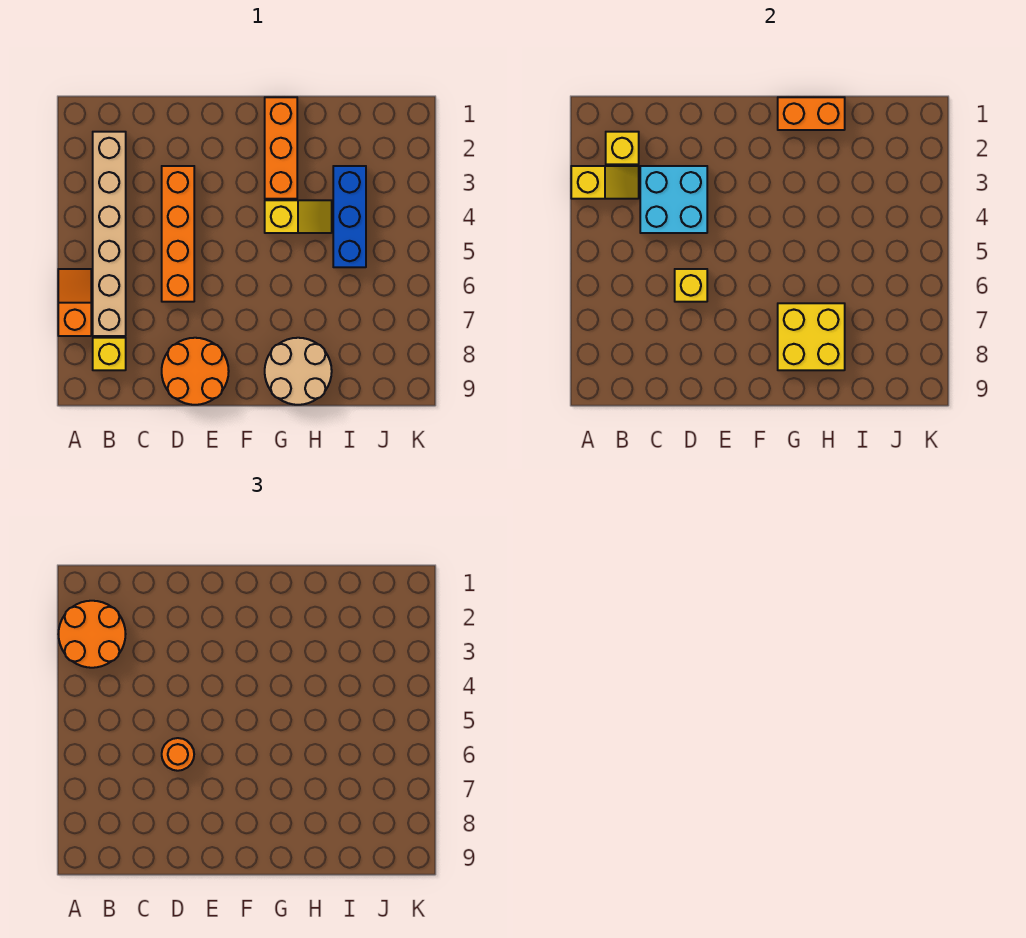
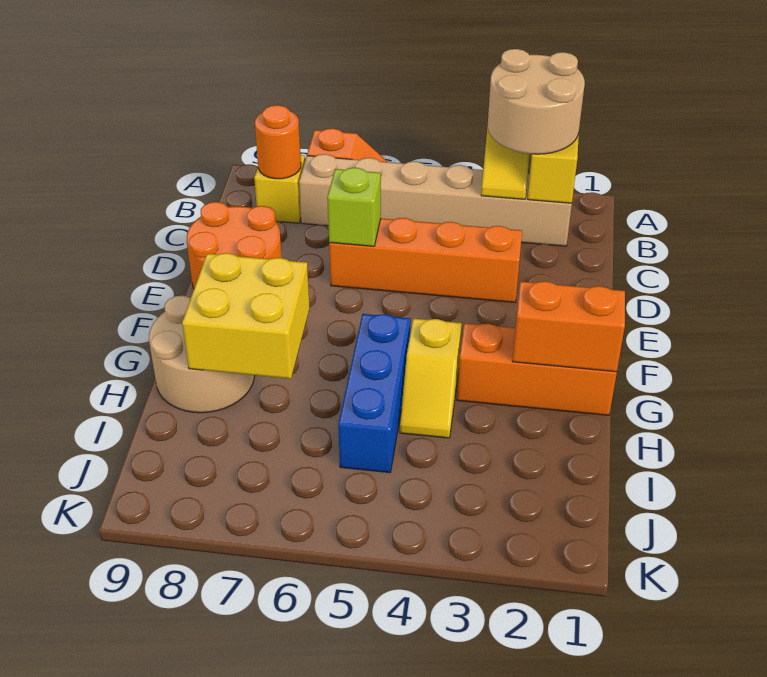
orange 2x2 round brick [59,601,126,668] -> tan 2x2 round brick [488,49,585,154]
cyan 2x2 brick [640,166,707,233] -> none
yellow 1x1 brick [675,269,707,302] -> lime 1x1 brick [327,167,381,246]
orange 1x1 round brick [162,738,194,771] -> orange 1x1 round brick moved to [255,105,301,179]
orange 1x2 brick [778,97,845,130] -> orange 1x2 brick turned to [513,281,625,372]
blue 1x3 brick [333,166,366,267] -> blue 1x3 brick turned to [338,314,411,473]

